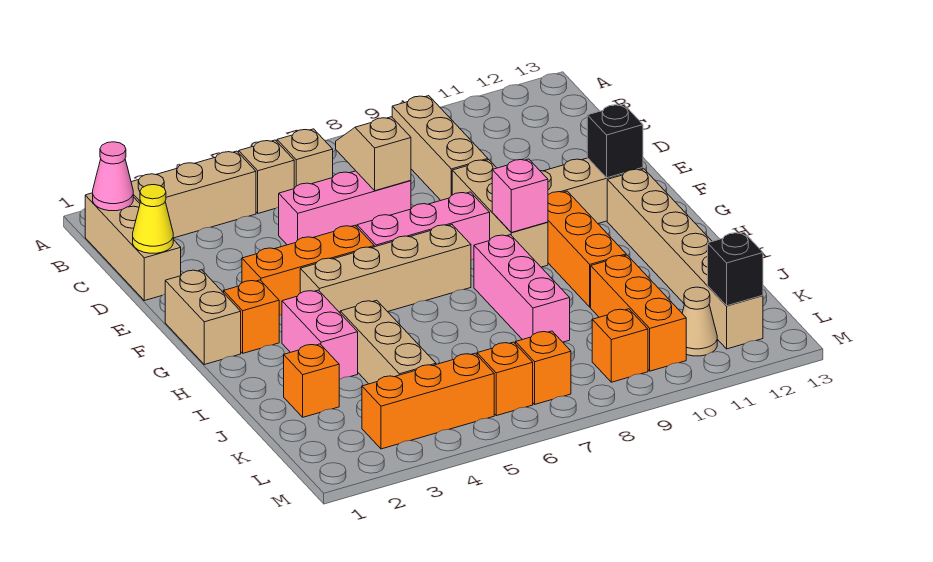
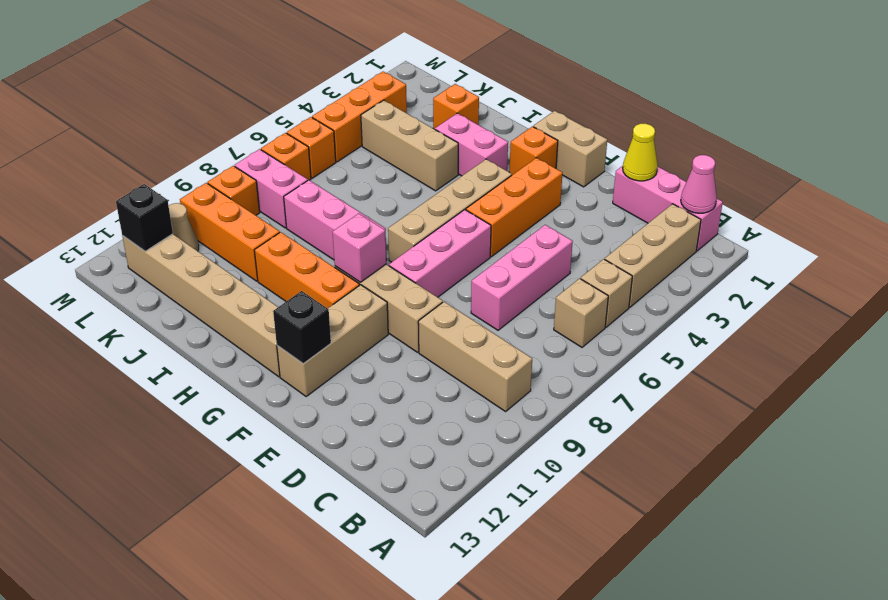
tan 1x3 brick [85,193,181,301] -> pink 1x3 brick [613,166,723,251]
tan 1x2 slope [336,117,411,191] -> none
none -> pink 1x2 brick [235,149,308,228]

